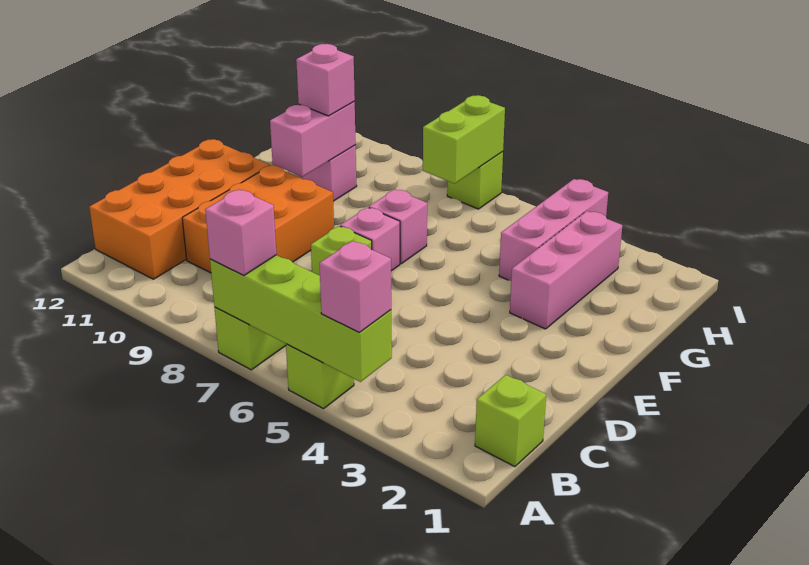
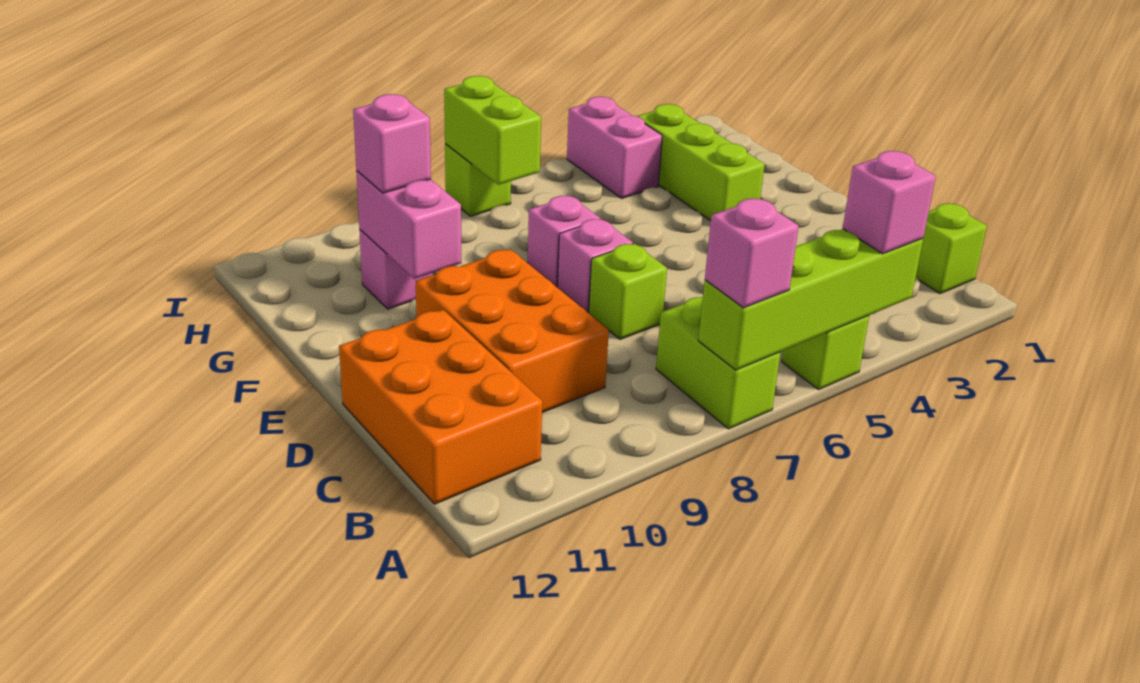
orange 2x4 brick [89,139,270,279] -> orange 2x3 brick [339,310,542,504]
pink 1x3 brick [510,211,623,329] -> lime 1x3 brick [637,104,765,221]
pink 1x3 brick [499,179,608,281] -> pink 1x2 brick [567,97,662,198]

